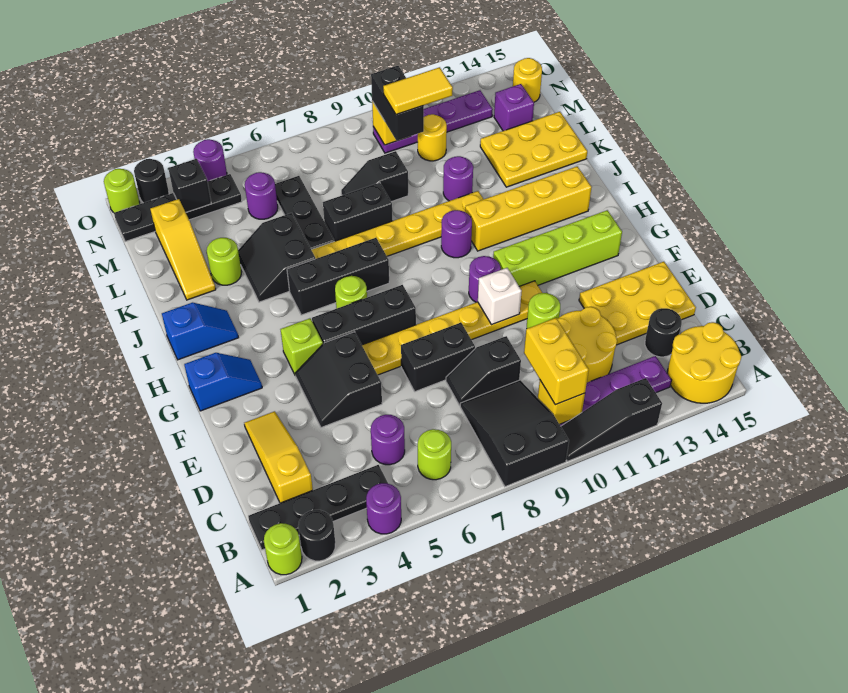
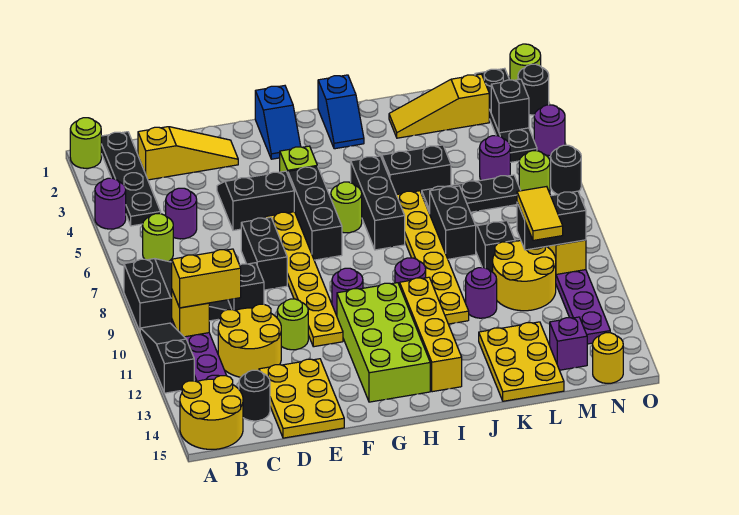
black 1x1 round brick [298,510,335,561] -> black 1x1 round brick moved to [551,145,581,194]
white 1x1 brick [478,268,522,325] -> none
lime 1x4 brick [493,210,622,286] -> lime 2x4 brick [337,283,430,402]
lime 1x1 round brick [207,238,241,285] -> lime 1x1 round brick moved to [519,151,550,193]
yellow 1x1 round brick [418,114,447,161] -> yellow 2x2 round brick [493,241,556,311]

